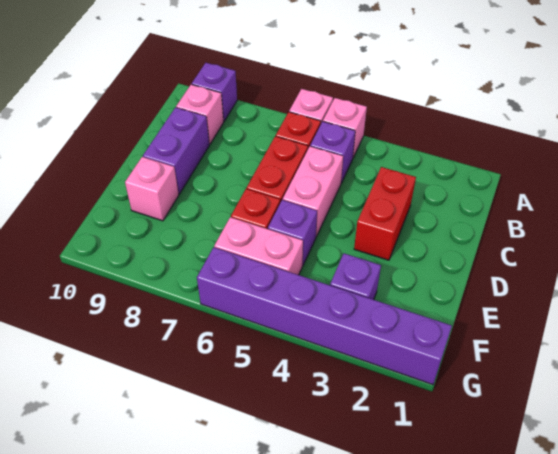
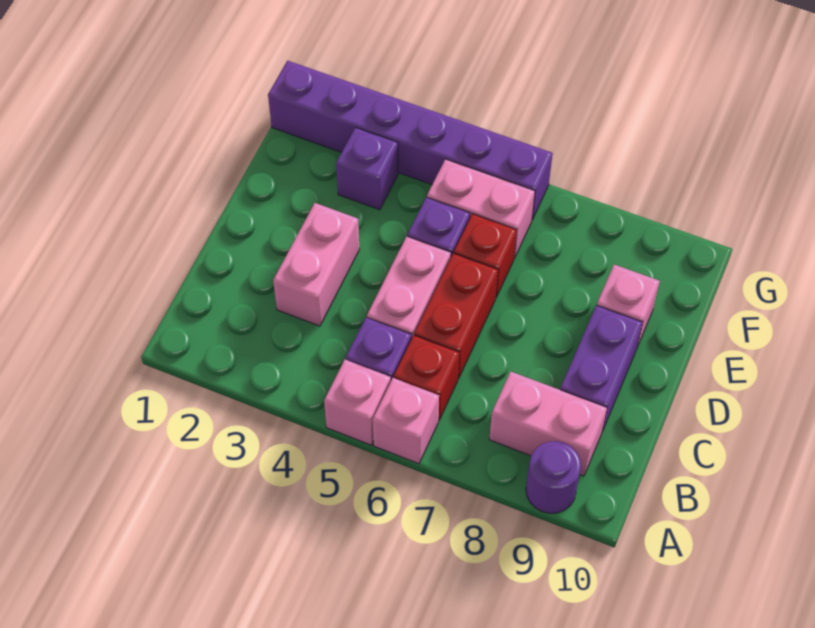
purple 1x1 brick [192,63,237,121] -> purple 1x1 round brick [526,441,581,513]
pink 1x1 brick [176,84,224,144] -> pink 1x2 brick [489,372,607,476]
red 1x2 brick [354,167,416,260] -> pink 1x2 brick [273,203,359,326]

